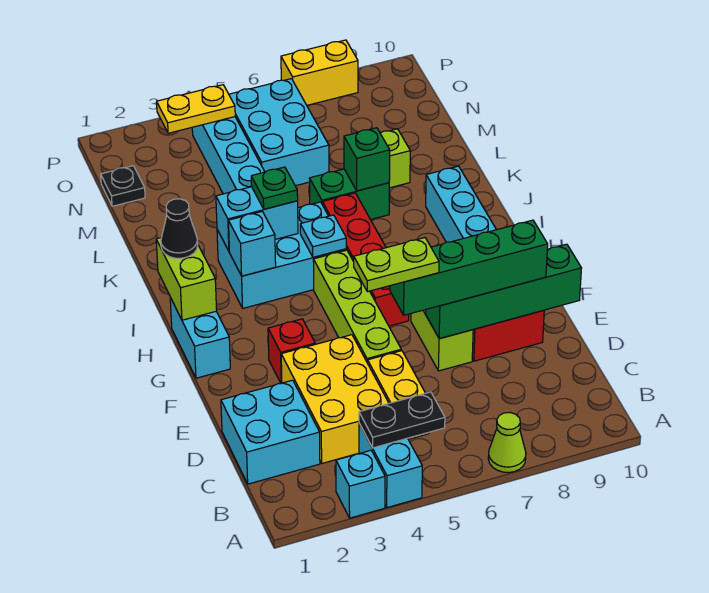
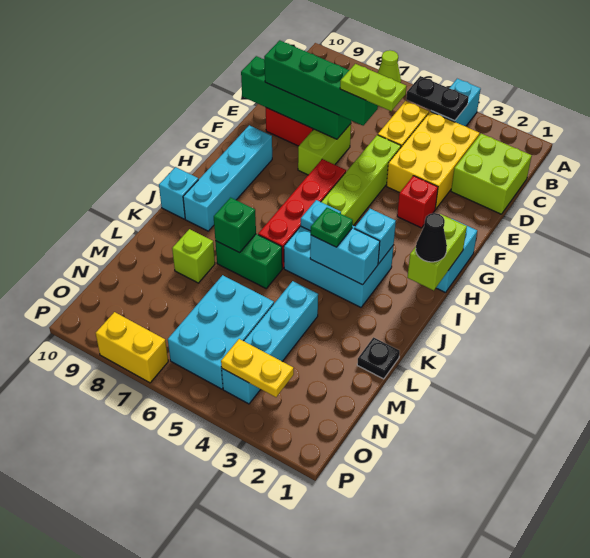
cyan 1x1 brick [336,450,385,518] -> cyan 1x1 brick moved to [159,167,198,219]
cyan 2x2 brick [221,380,320,484] -> lime 2x2 brick [451,134,532,214]
black 1x1 plate [101,166,145,206] -> black 1x1 plate moved to [357,337,400,379]

